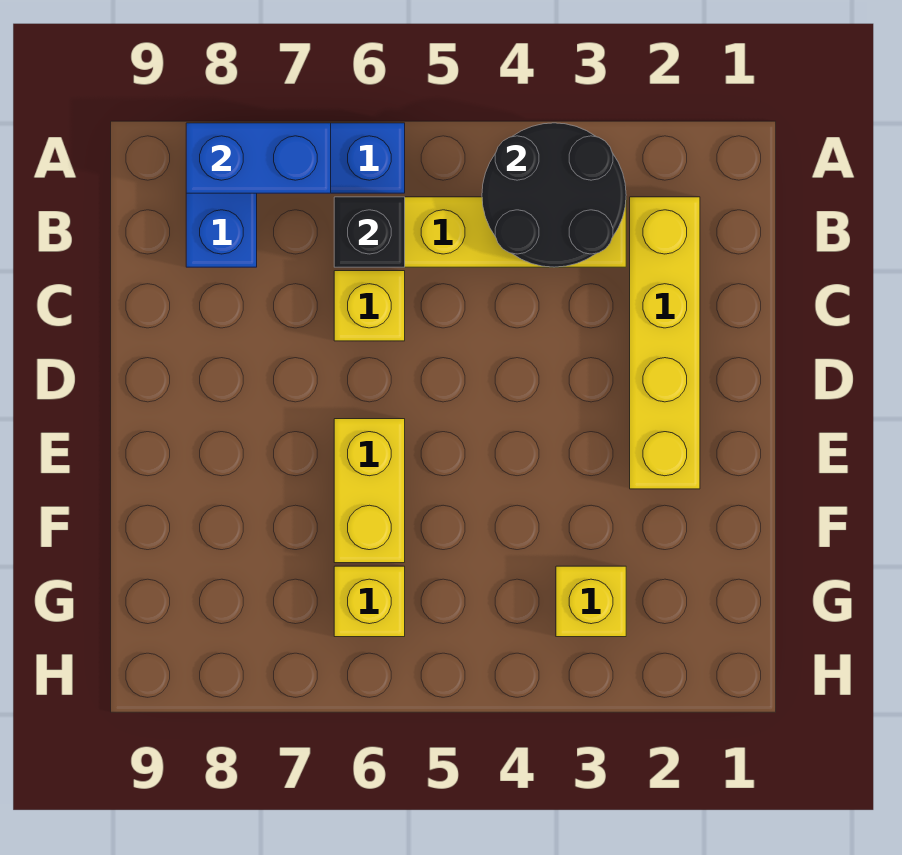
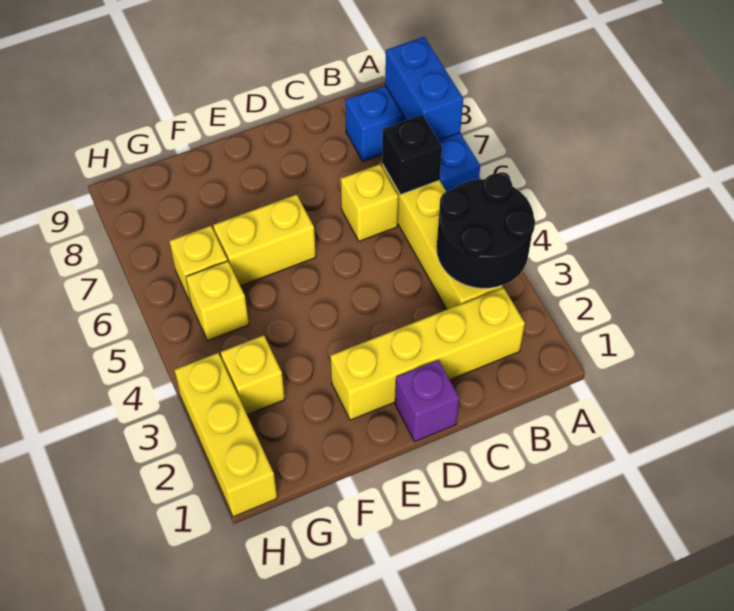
none -> purple 1x1 brick [395,360,459,442]
none -> yellow 1x1 brick [186,261,249,340]
none -> yellow 1x3 brick [175,353,277,517]

